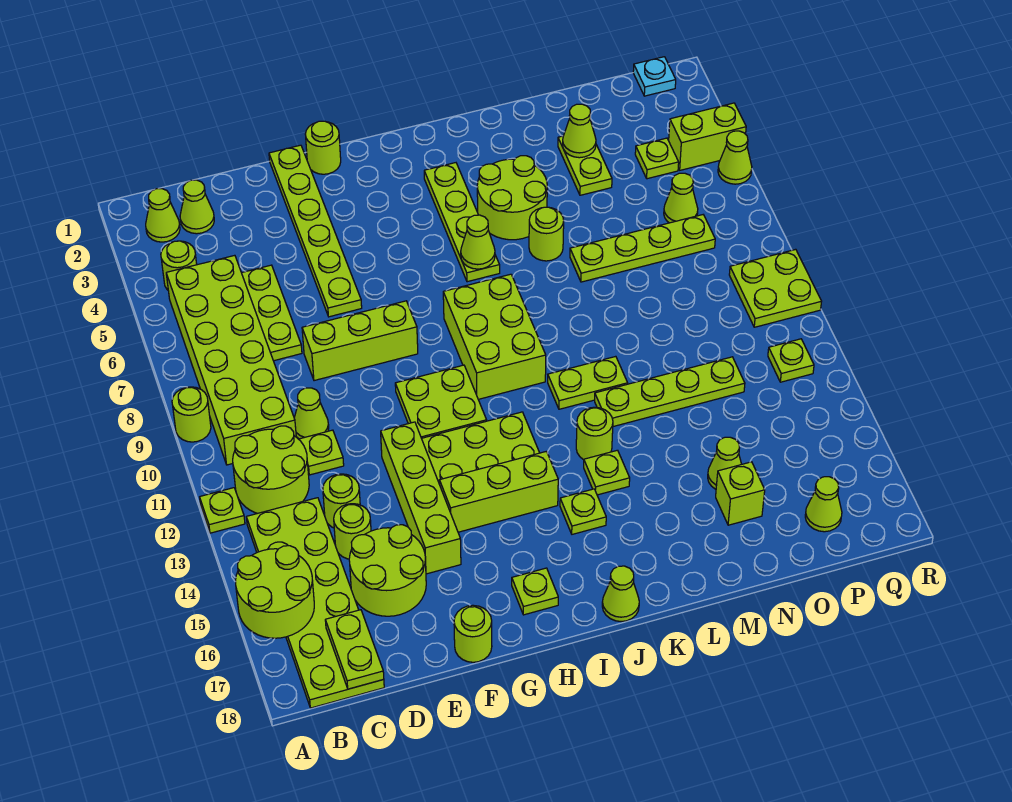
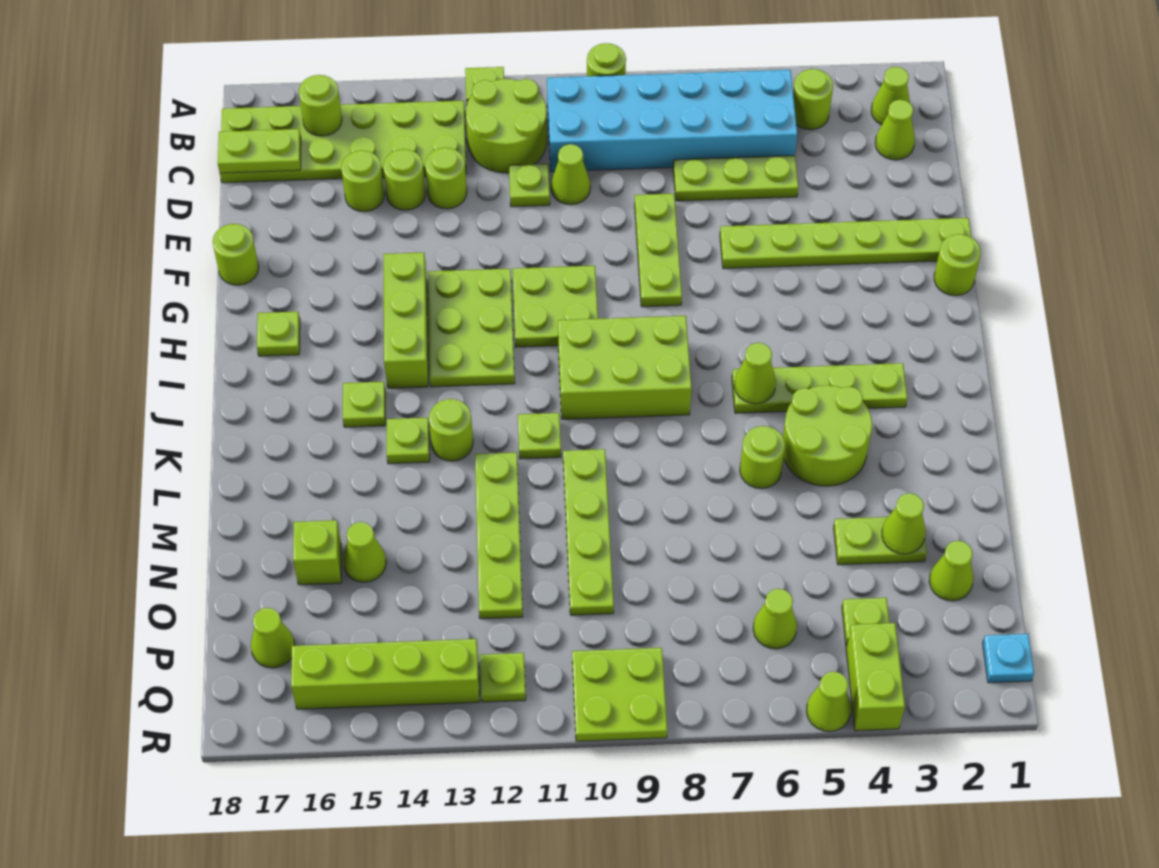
lime 2x2 round brick [236,546,314,638] -> lime 1x1 round brick [299,75,342,136]
lime 2x6 brick [166,255,296,465] -> cyan 2x6 brick [547,70,797,172]
lime 2x2 round brick [349,525,426,616] -> lime 1x1 round brick [341,150,384,212]
lime 1x3 brick [302,301,418,381] -> lime 1x3 plate [635,194,682,307]
lime 1x4 brick [381,422,461,574] -> lime 1x4 brick moved to [291,639,479,709]
lime 1x1 cone [602,566,639,622] -> lime 1x1 cone moved to [929,541,973,601]
lime 1x2 plate [548,356,628,409] -> lime 1x1 plate [518,413,561,459]
lime 1x4 plate [570,215,715,282] -> lime 1x4 plate moved to [563,449,614,615]

